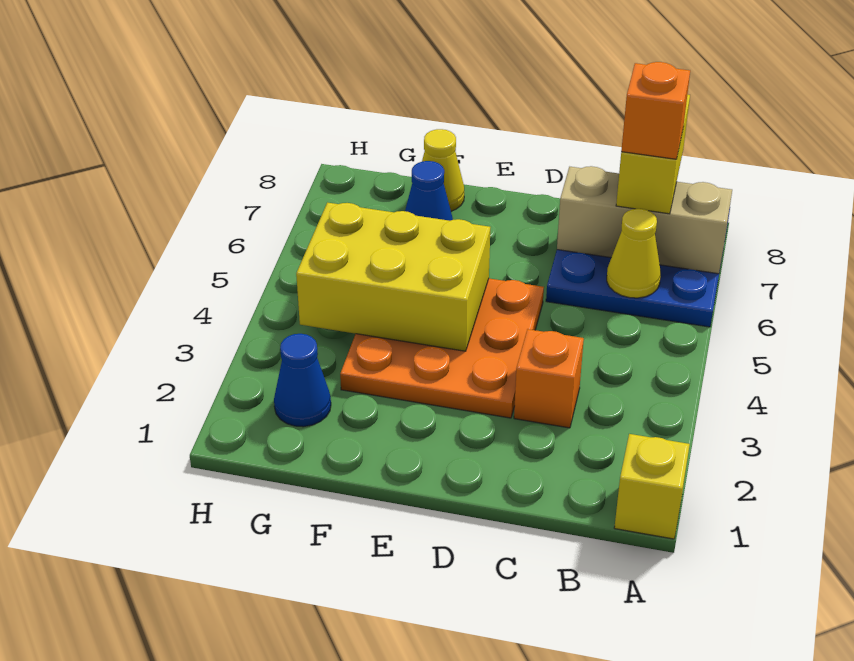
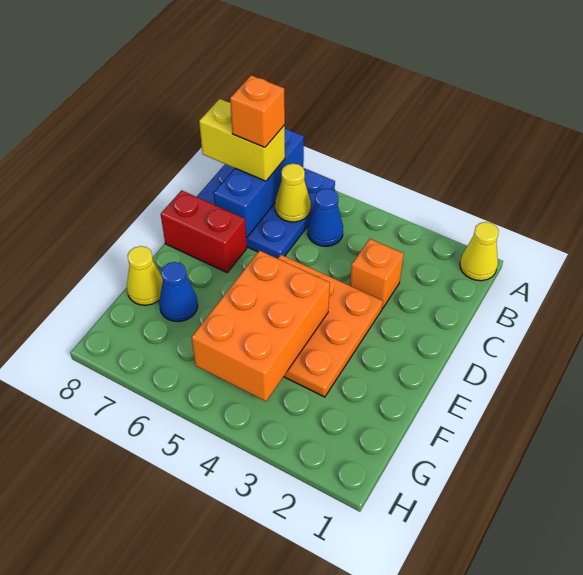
yellow 1x1 brick [614,434,690,539] -> yellow 1x1 cone [460,222,499,281]
tan 1x3 brick [557,166,732,274] -> blue 1x3 brick [214,128,304,237]
none -> red 1x2 brick [161,190,247,272]
yellow 2x3 brick [296,203,490,351] -> orange 2x3 brick [191,251,330,401]
blue 1x1 cone [274,334,331,427] -> blue 1x1 cone moved to [308,188,343,246]

